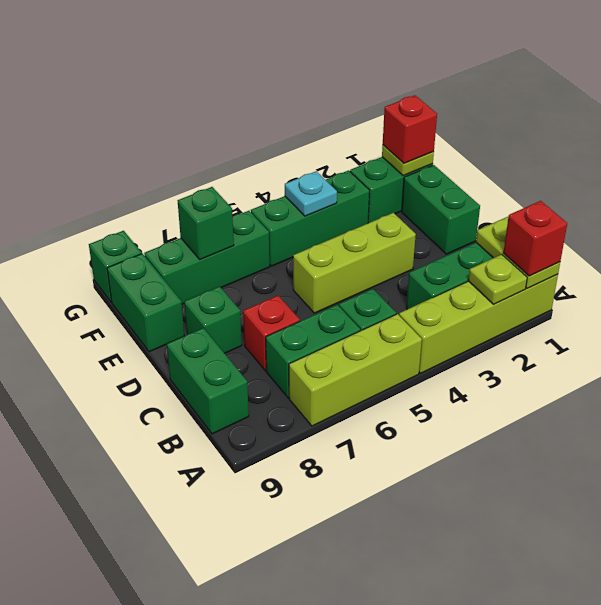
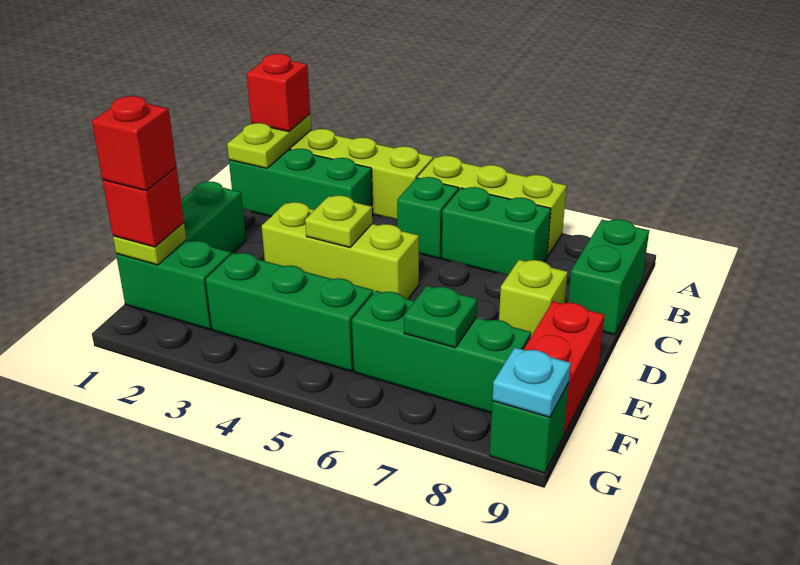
lime 1x1 plate [468,254,527,304] -> lime 1x1 plate moved to [305,195,372,248]
red 1x1 brick [243,296,300,371] -> red 1x1 brick moved to [92,96,176,191]
green 1x1 brick [184,286,242,353] -> lime 1x1 brick [499,260,568,336]
green 1x2 brick [107,254,184,352] -> red 1x2 brick [524,301,605,434]
cyan 1x1 plate [285,171,337,216] -> cyan 1x1 plate moved to [492,348,571,417]
green 1x1 brick [178,187,234,260] -> green 1x1 plate [404,286,477,348]

